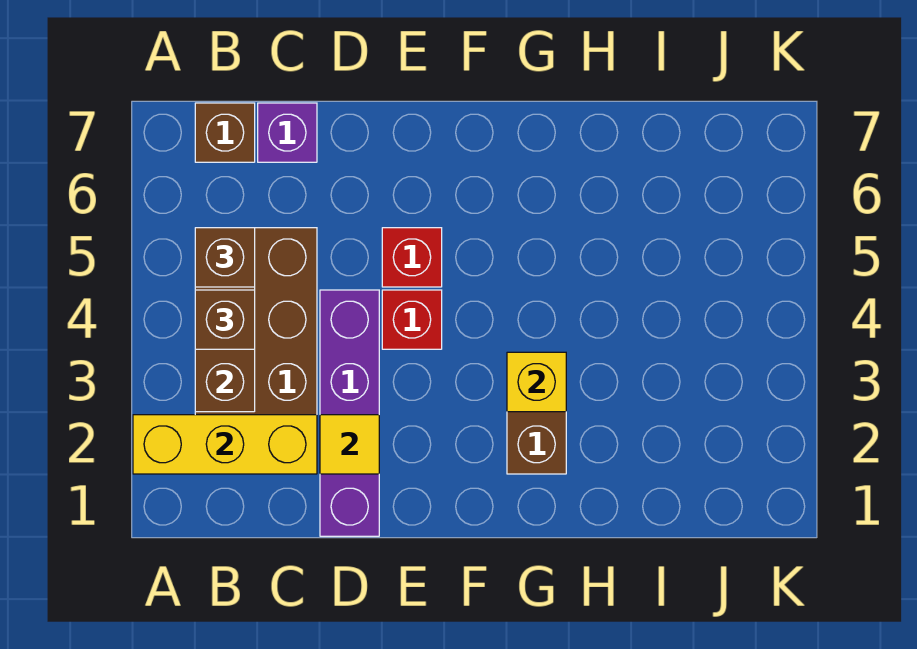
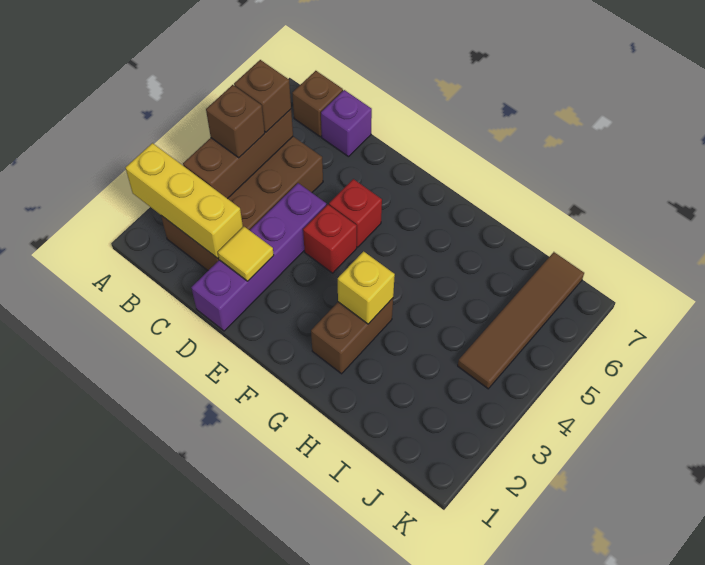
none -> brown 1x4 tile [458,252,584,389]

